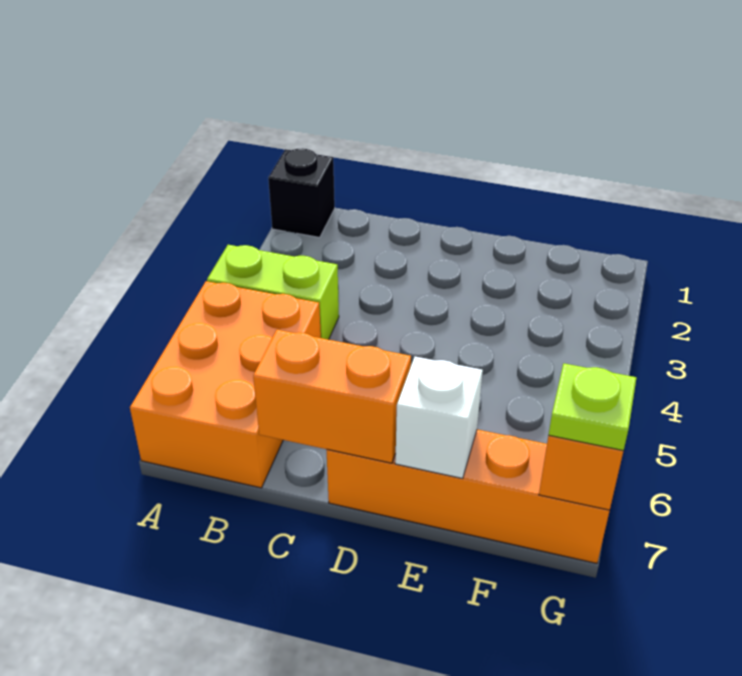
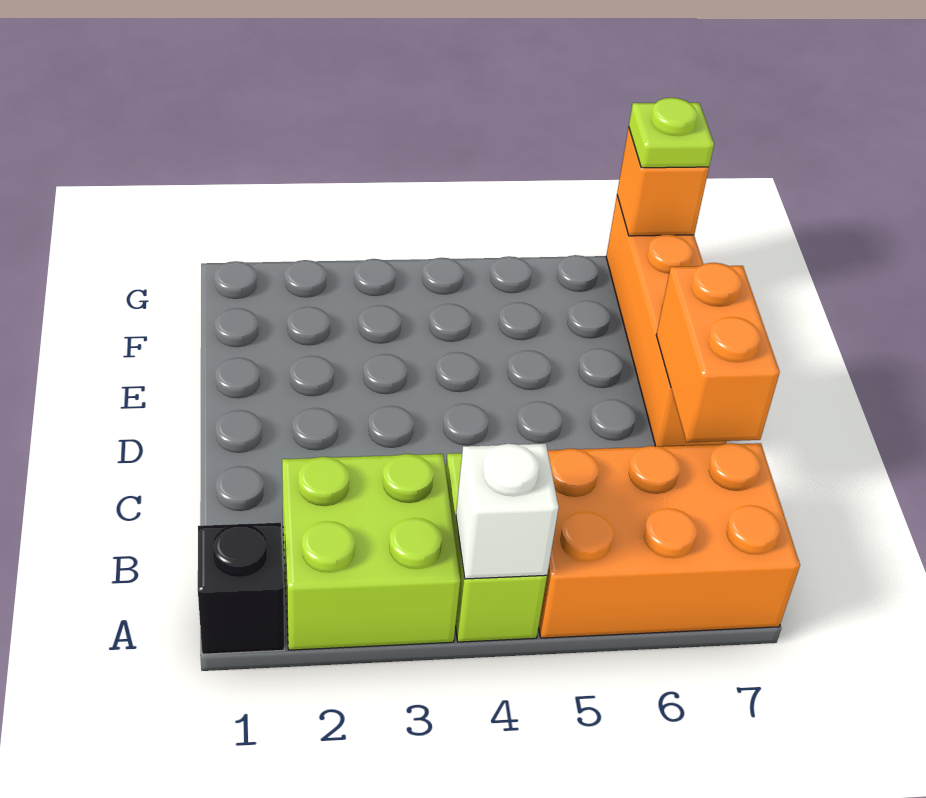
none -> lime 2x2 brick [282,454,460,650]
white 1x1 brick [395,357,483,478] -> white 1x1 brick moved to [456,444,559,579]

